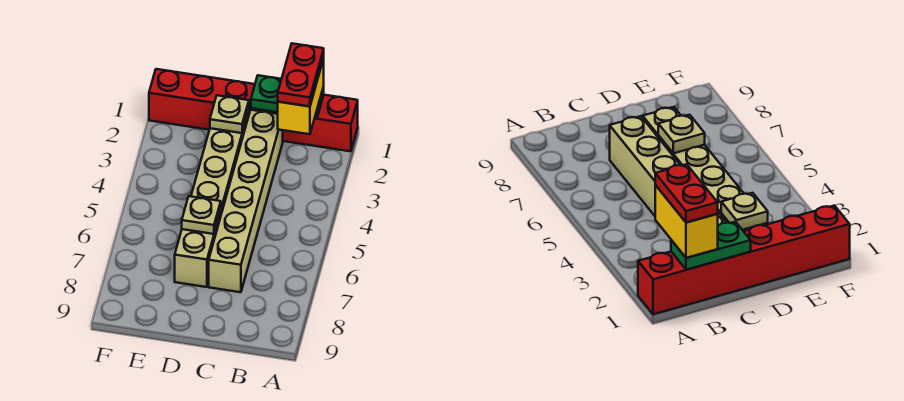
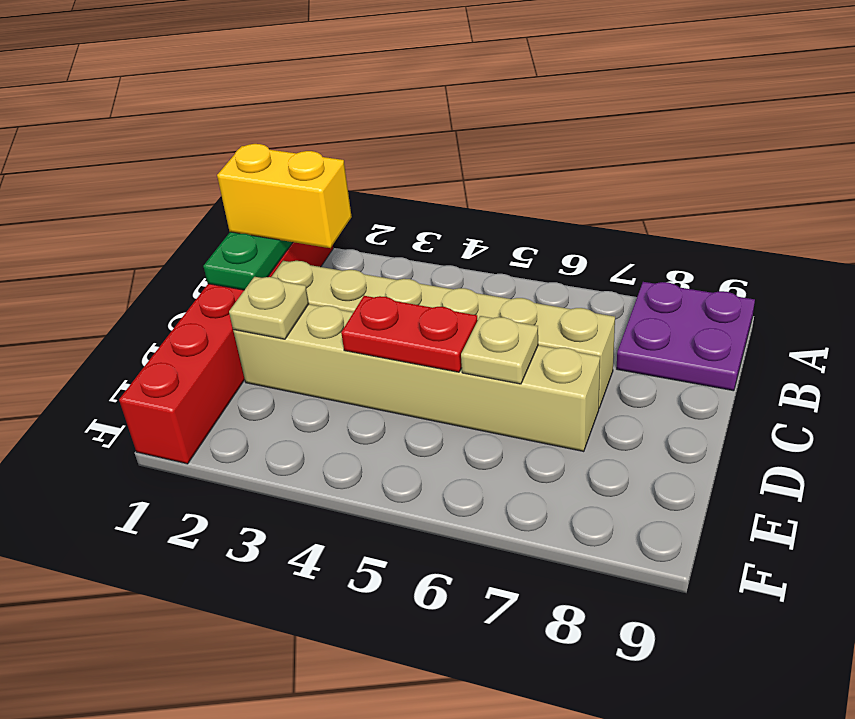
none -> purple 2x2 plate [617,282,755,391]
red 1x2 plate [278,43,324,106] -> red 1x2 plate moved to [341,296,478,372]

